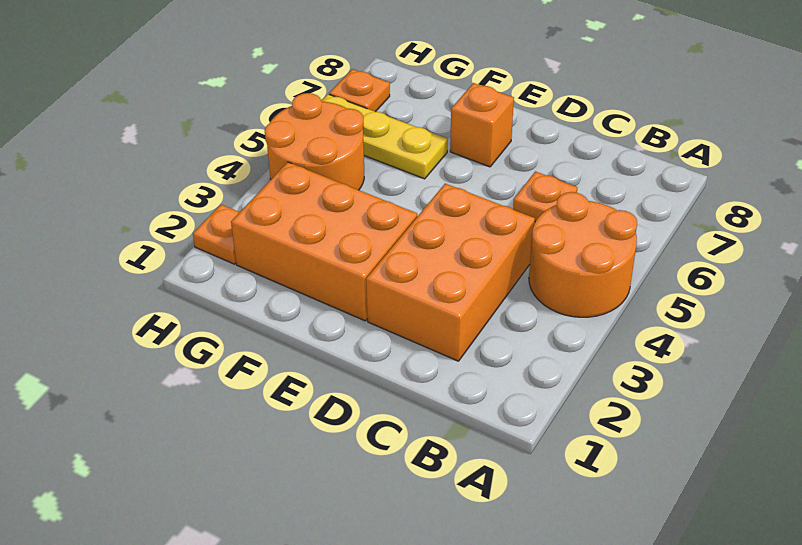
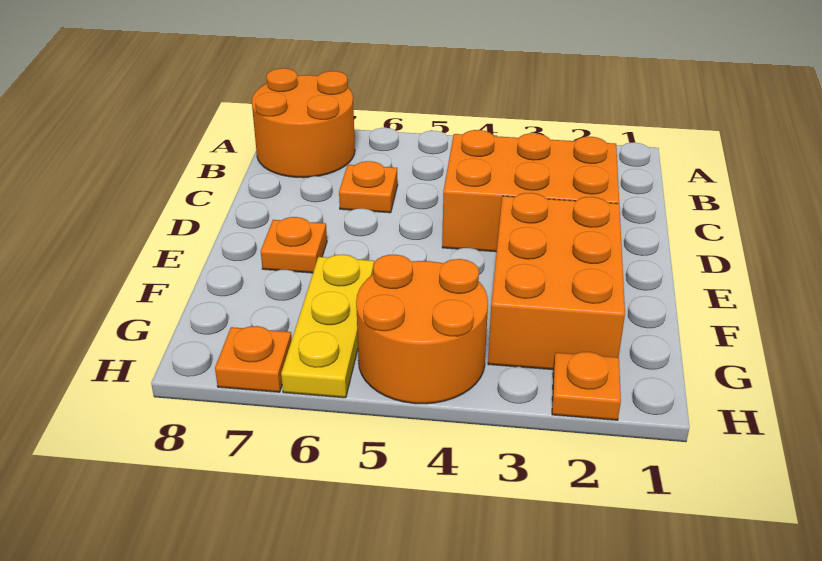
orange 2x2 round brick [529,192,637,317] -> orange 2x2 round brick moved to [252,68,355,178]
orange 1x1 brick [450,83,514,167] -> orange 1x1 plate [261,217,327,273]

